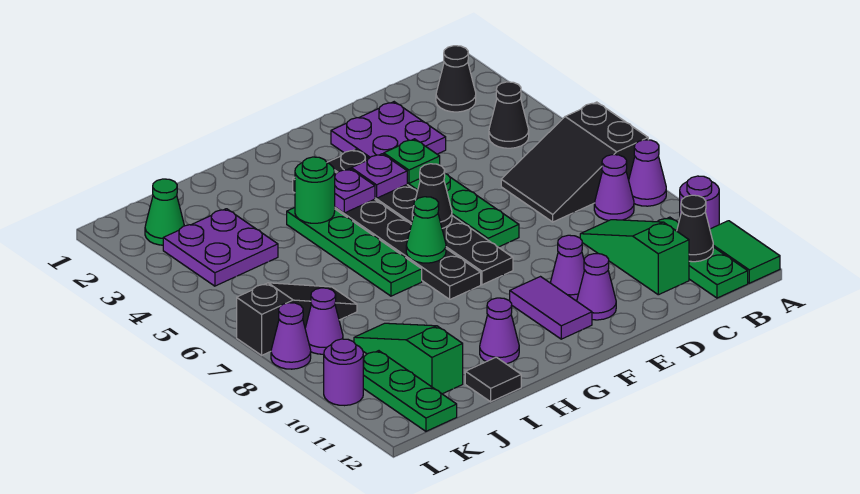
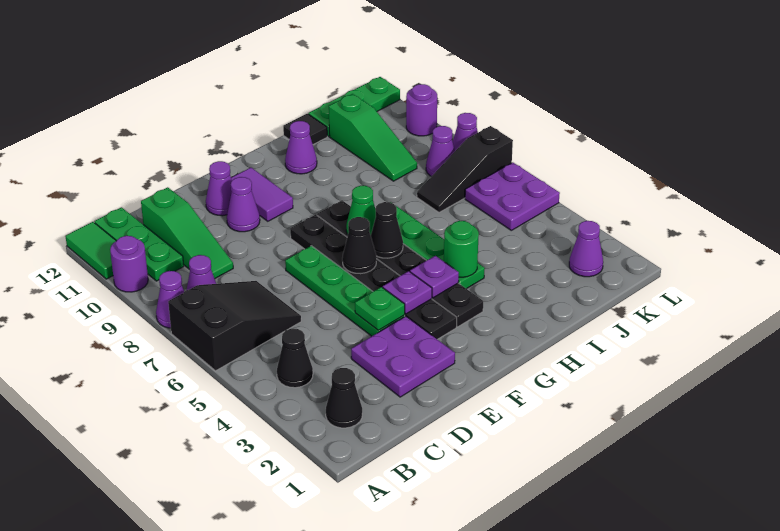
black 1x1 cone [677,195,713,262] -> black 1x1 cone moved to [371,202,403,258]
purple 2x2 plate [163,209,278,286] -> purple 2x2 plate moved to [465,163,560,230]
green 1x1 cone [145,179,184,245] -> purple 1x1 cone [569,221,603,277]
green 1x3 plate [363,351,457,431] -> green 1x3 plate turned to [308,77,400,136]

